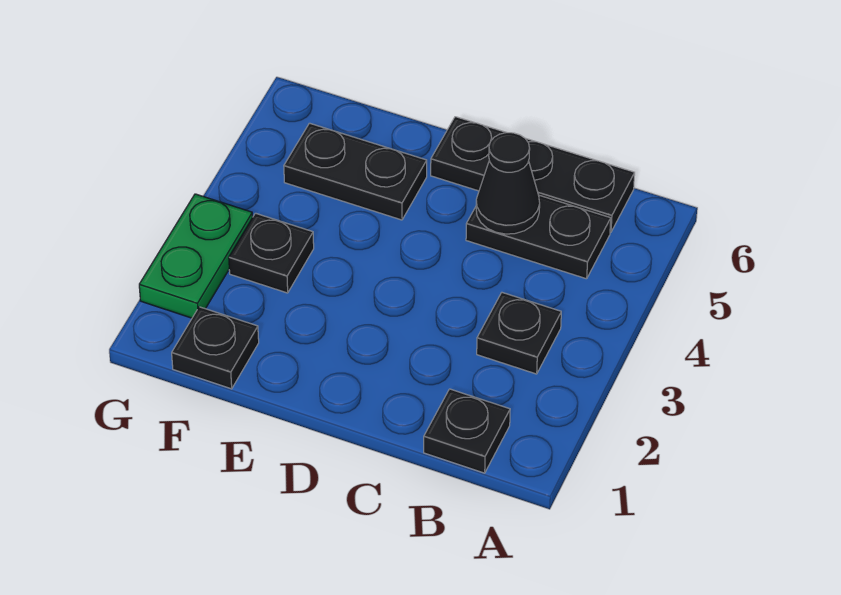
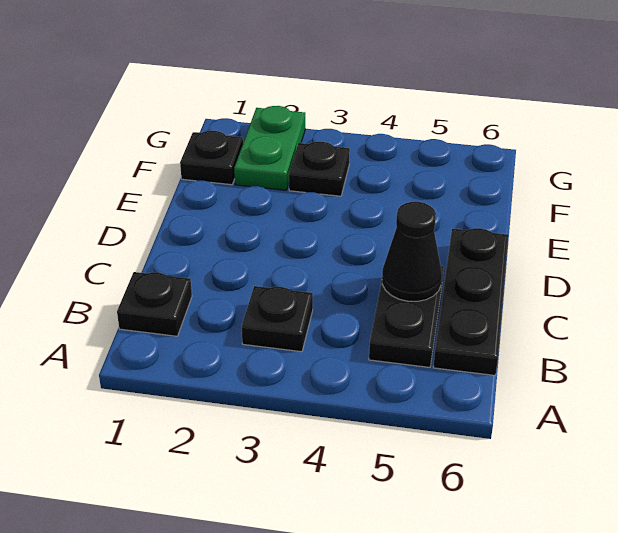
black 1x2 plate [284,123,427,220] -> none
green 1x2 plate [139,194,253,318] -> green 1x2 plate turned to [234,106,305,190]

